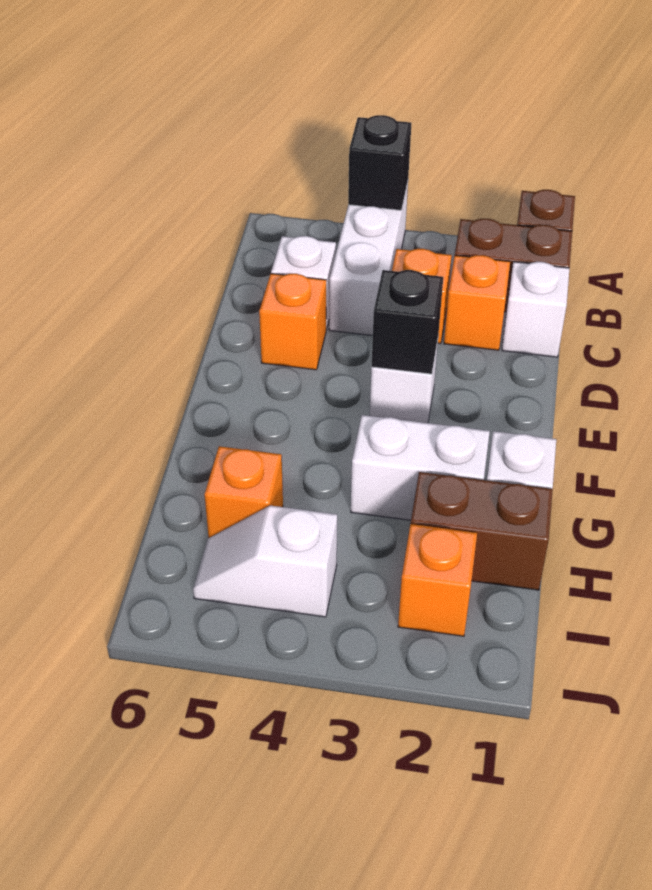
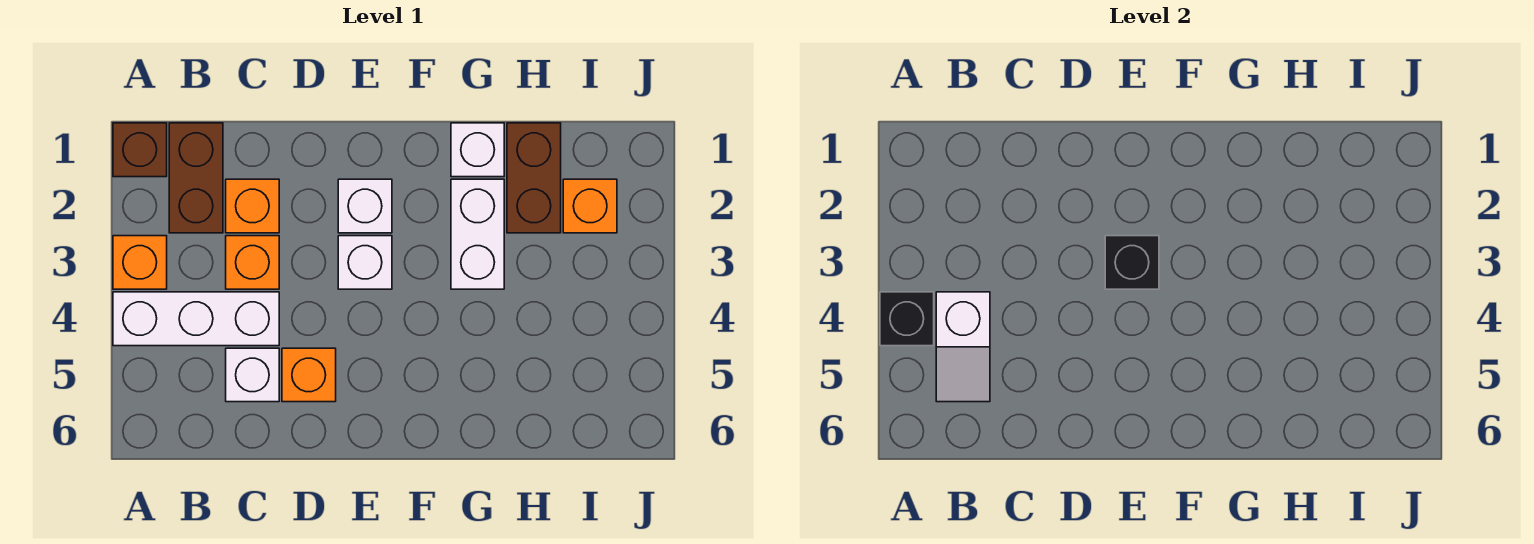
white 1x1 brick [502,262,570,357] -> white 1x1 brick moved to [338,179,392,233]
orange 1x1 brick [205,446,283,538] -> orange 1x1 brick moved to [113,236,167,289]
white 1x2 slope [193,506,337,617] -> white 1x2 slope moved to [936,292,990,402]

